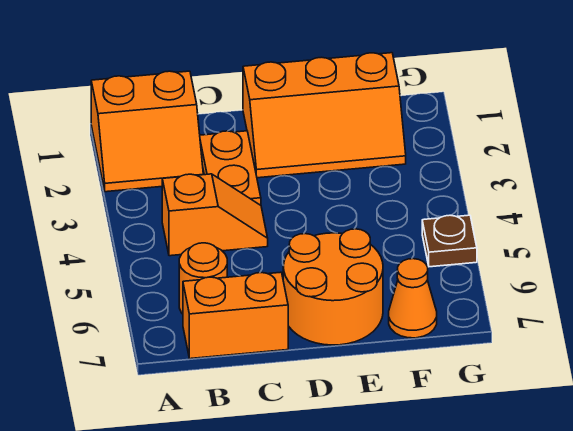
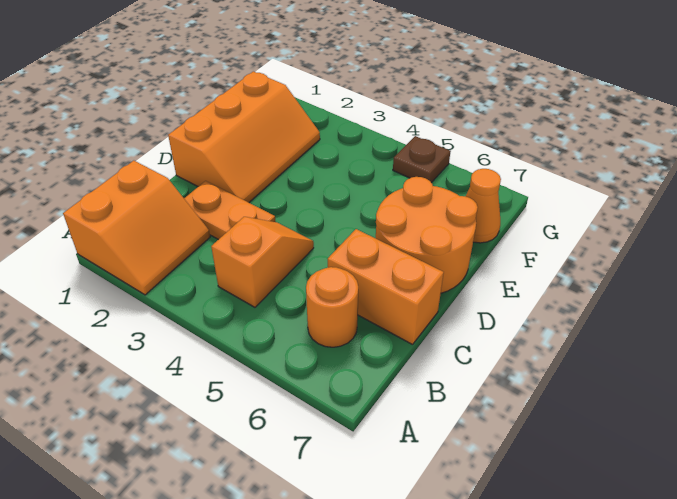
orange 1x2 brick [183,272,288,359] -> orange 1x2 brick turned to [328,229,444,345]

